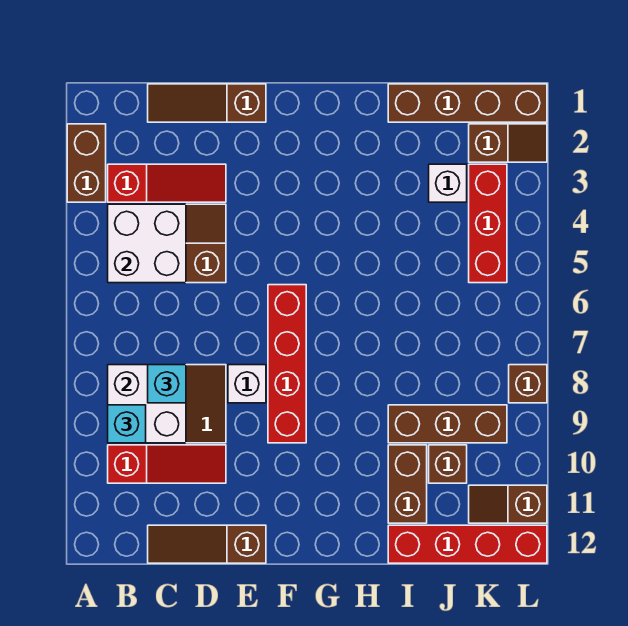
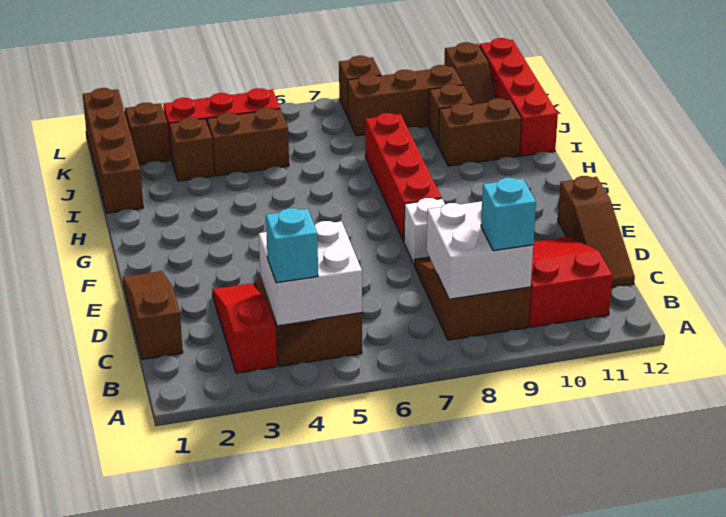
brown 1x2 brick [67,124,106,202] -> brown 1x2 brick moved to [207,108,289,176]
red 1x3 slope [108,445,226,483] -> red 2x3 slope [528,237,613,327]
brown 1x3 slope [148,84,266,122] -> brown 1x3 slope turned to [123,271,183,359]
cyan 1x1 brick [148,365,186,403] -> cyan 1x1 brick moved to [266,208,318,283]
red 1x4 brick [268,285,306,443] -> red 1x4 brick turned to [365,113,442,241]
brown 1x3 brick [388,405,507,443] -> brown 1x3 brick turned to [348,65,463,136]
white 1x1 brick [429,164,467,202] -> brown 1x1 brick [169,118,214,181]

